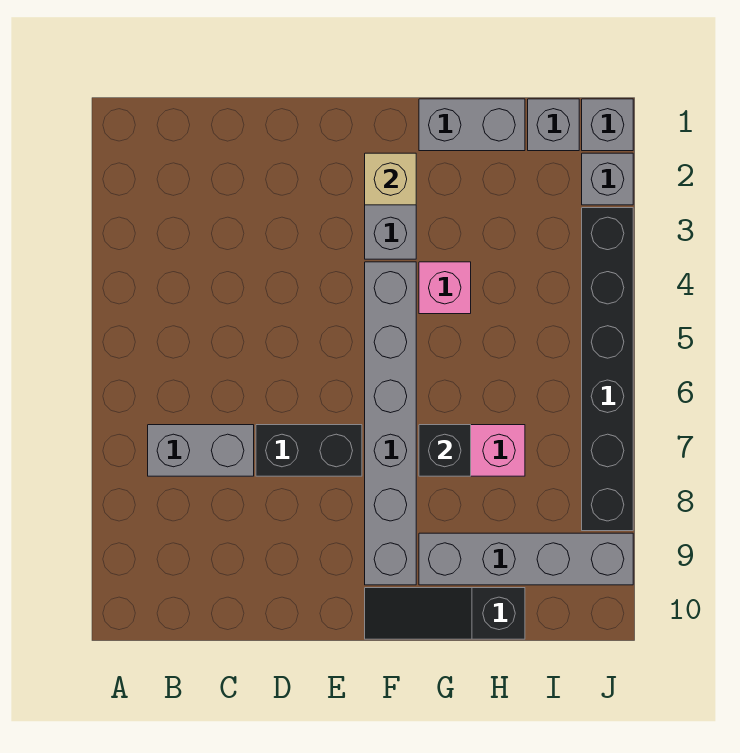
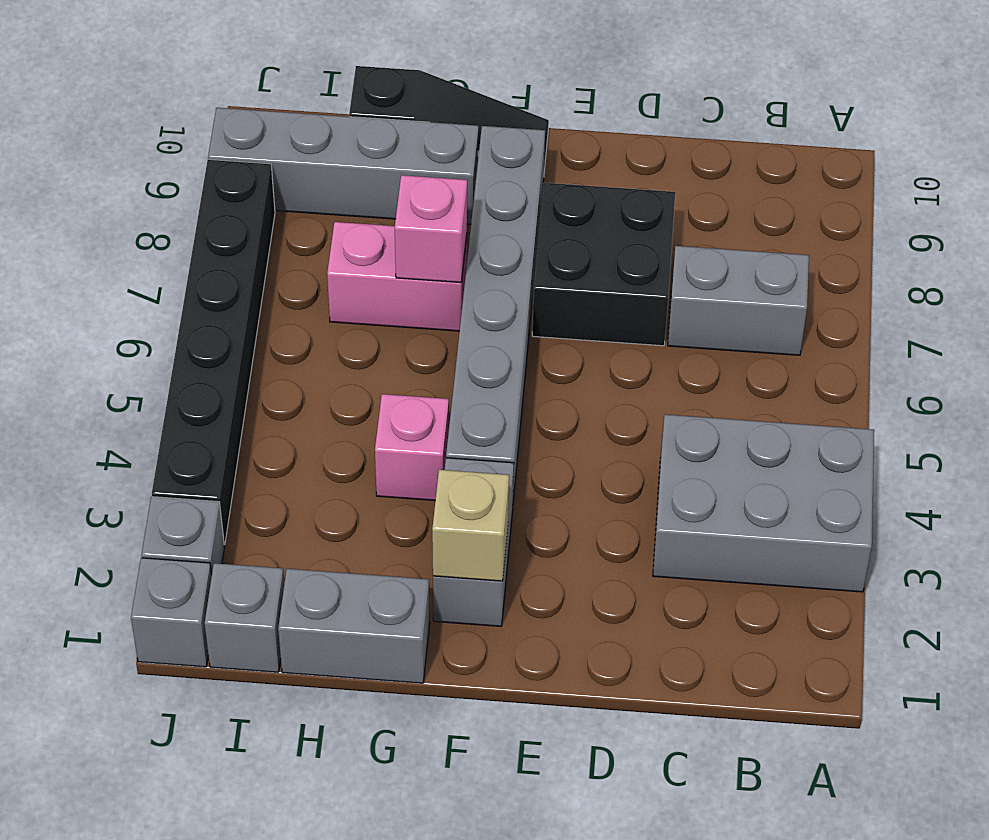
none -> grey 2x3 brick [653,415,874,592]
black 1x2 brick [256,425,362,476] -> black 2x2 brick [532,183,675,346]
black 1x1 brick [419,425,471,476] -> pink 1x1 brick [395,175,467,283]

